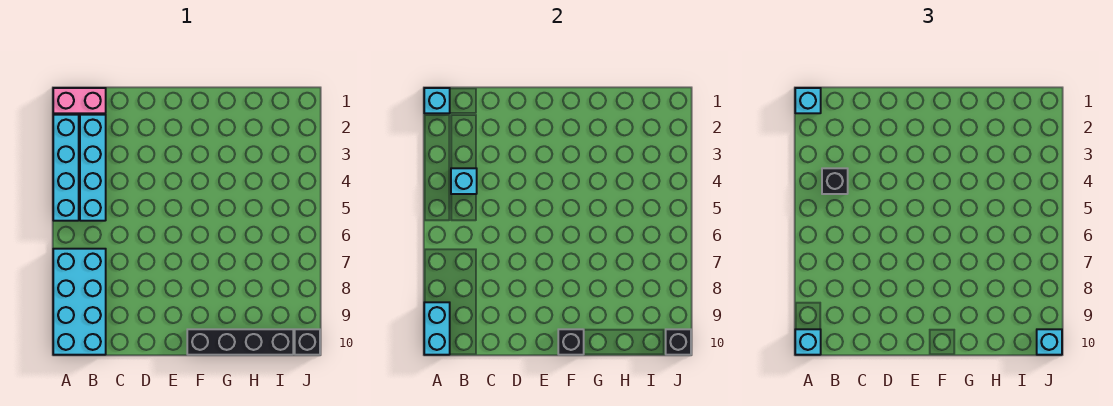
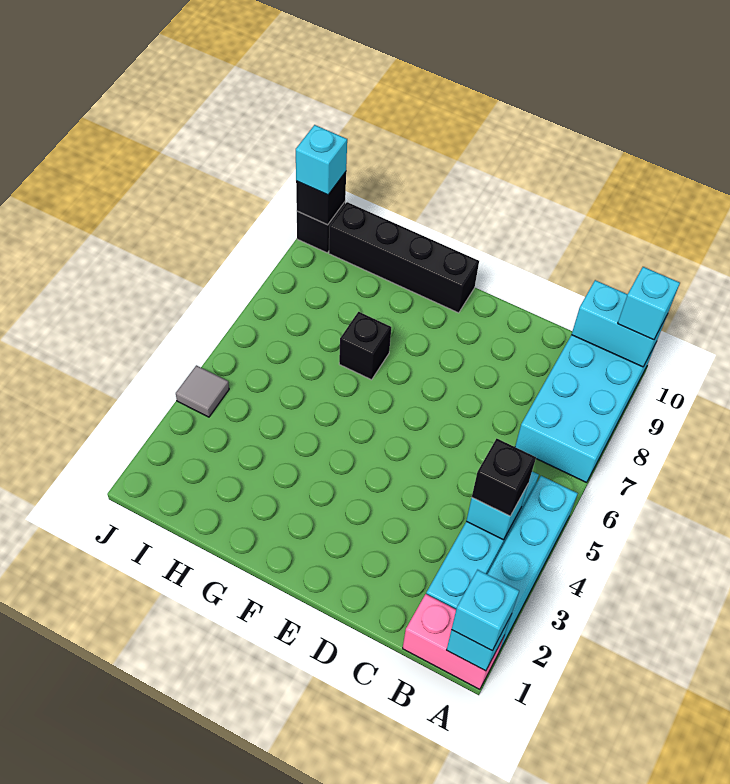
cyan 1x2 brick [424,302,450,355] -> cyan 1x2 brick turned to [572,280,667,367]
black 1x1 brick [558,329,584,355] -> black 1x1 brick moved to [339,312,391,380]
none -> grey 1x1 tile [176,365,229,417]

